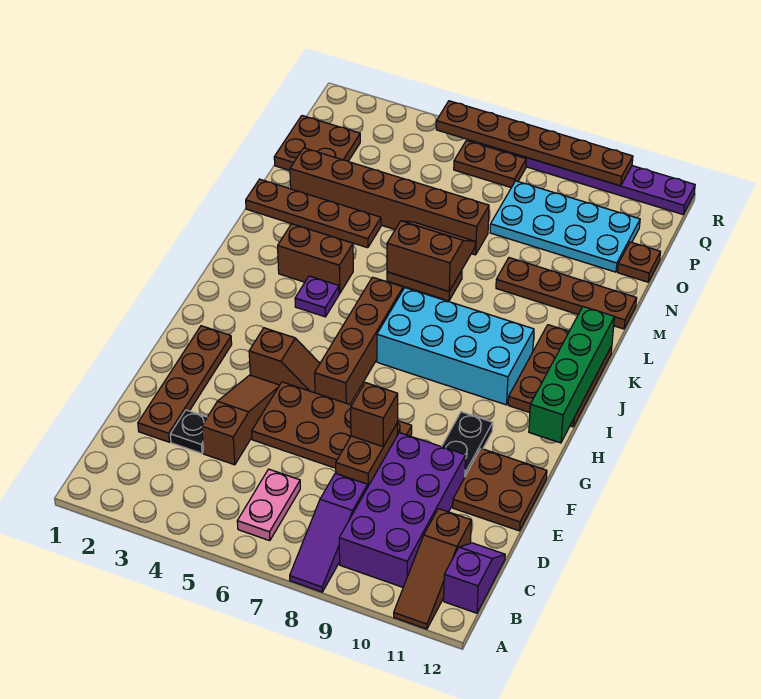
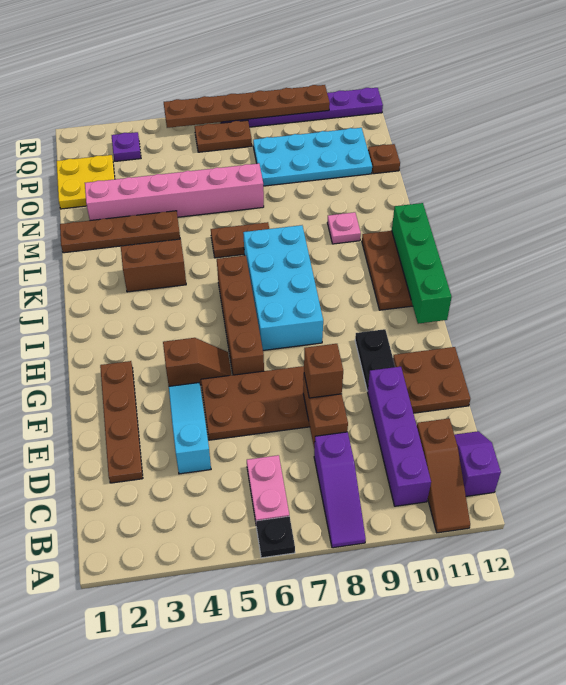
purple 2x4 brick [339,433,465,587] -> purple 1x4 brick [368,367,431,506]
black 1x1 plate [170,410,207,453] -> black 1x1 plate moved to [256,516,295,558]
brown 1x3 slope [202,375,280,465] -> cyan 1x3 slope [169,383,211,474]
cyan 2x4 brick [377,288,534,405] -> cyan 2x4 brick turned to [243,225,323,350]
purple 1x1 plate [295,276,339,317] -> purple 1x1 plate moved to [112,132,141,161]
brown 2x2 slope [387,221,476,291] -> none
none -> pink 1x1 plate [327,212,361,244]
brown 1x4 plate [496,258,637,329] -> none
brown 1x6 brick [290,148,489,255] -> pink 1x6 brick [85,163,264,221]
brown 2x2 plate [274,116,360,170] -> yellow 2x2 plate [57,155,115,209]

